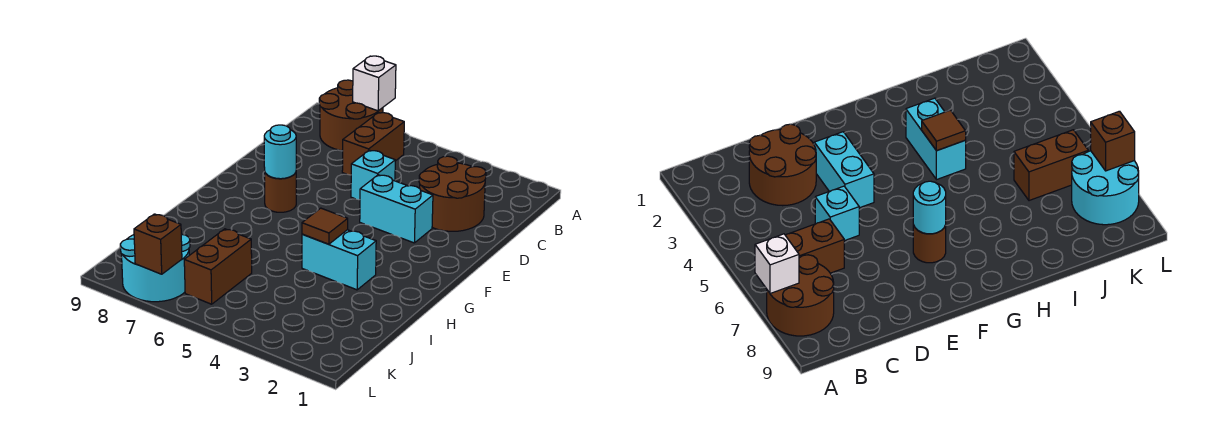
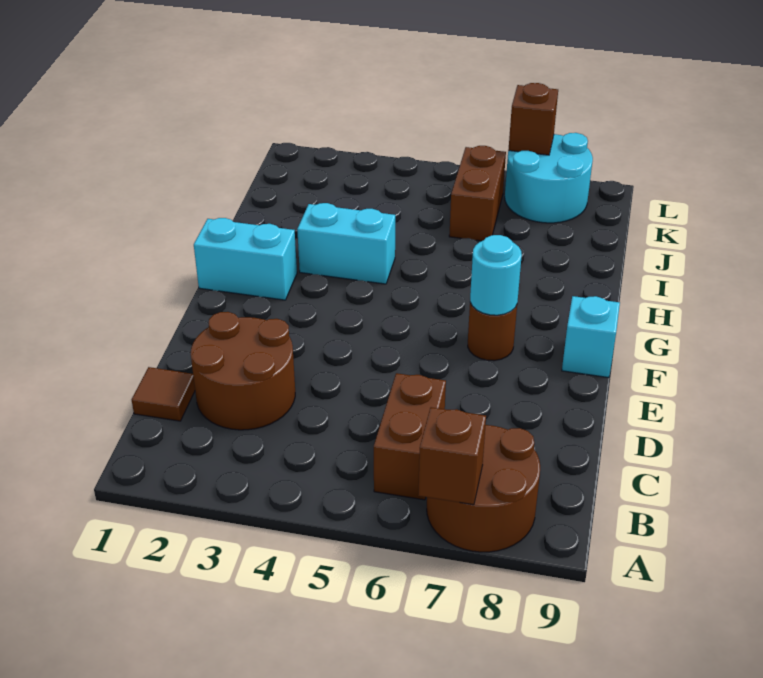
white 1x1 brick [353,56,396,111] -> brown 1x1 brick [418,407,486,505]
cyan 1x1 brick [351,150,395,200] -> cyan 1x1 brick moved to [562,296,620,378]
cyan 1x2 brick [360,175,433,243] -> cyan 1x2 brick moved to [194,218,297,300]
brown 1x1 tile [302,208,348,244] -> brown 1x1 tile moved to [132,367,195,421]

